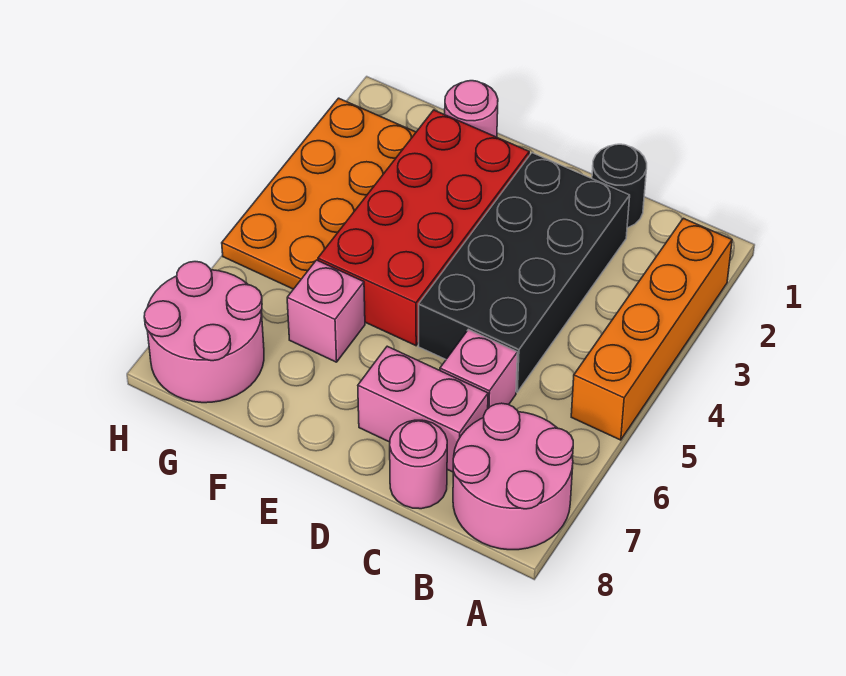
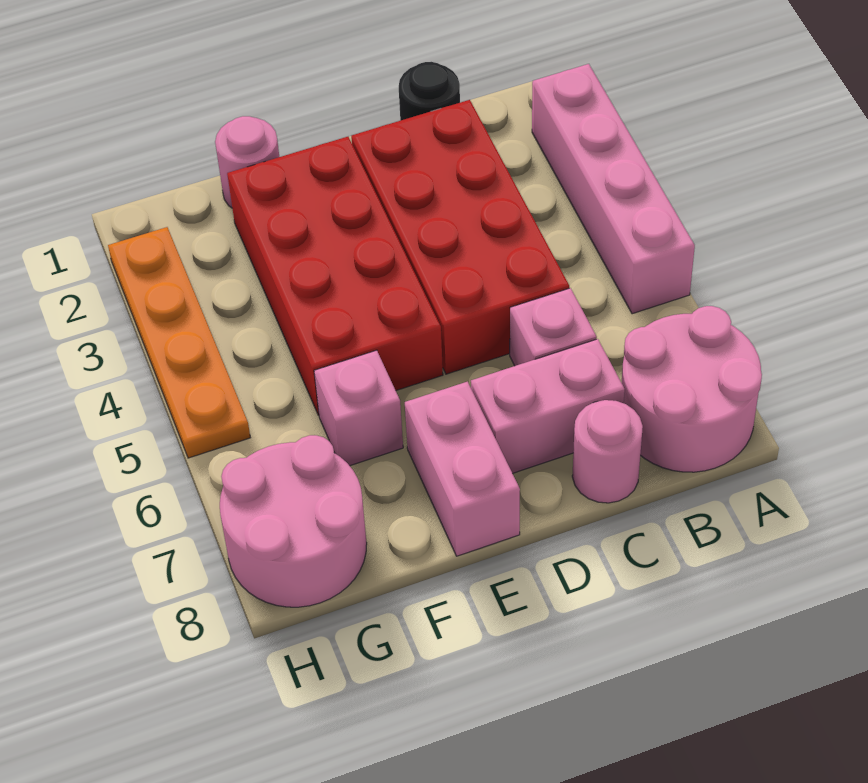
orange 1x4 brick [571,218,732,440] -> pink 1x4 brick [532,64,695,314]
black 2x4 brick [419,153,630,392] -> red 2x4 brick [351,100,569,374]
none -> pink 1x2 brick [405,382,520,556]
orange 2x4 plate [222,98,416,289] -> orange 1x4 plate [108,227,250,458]

